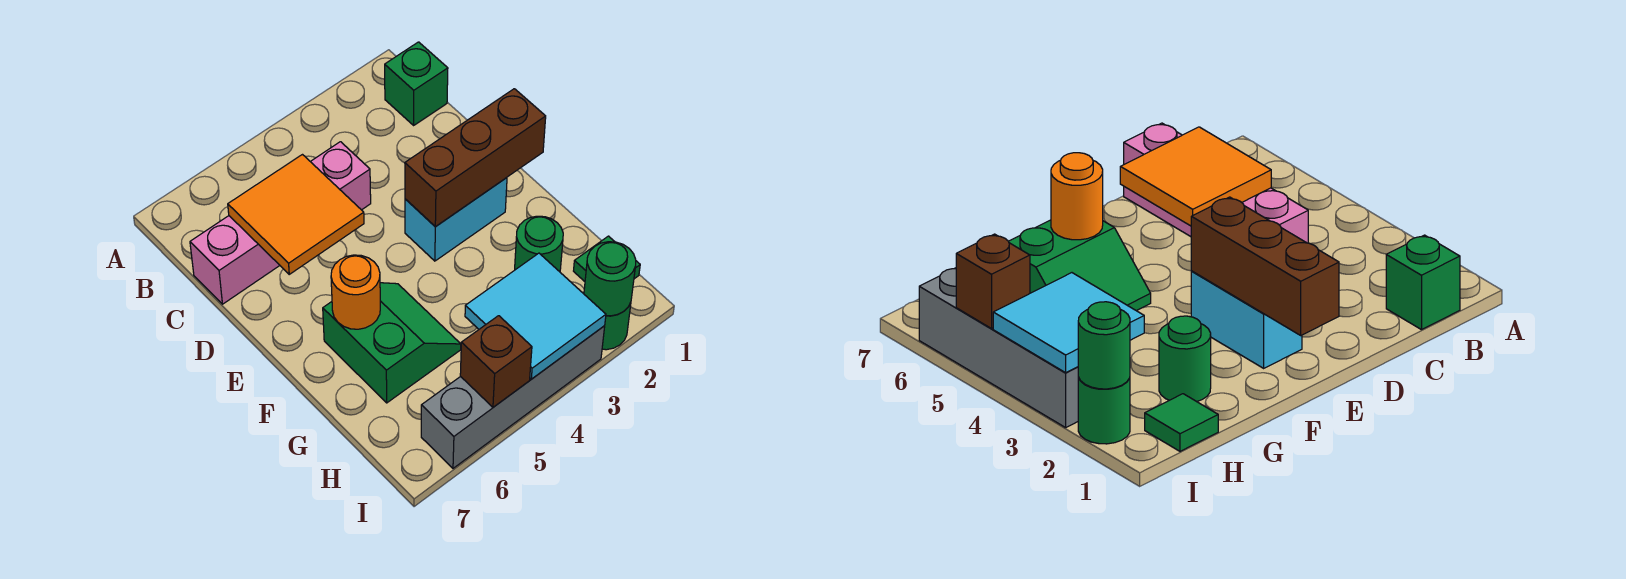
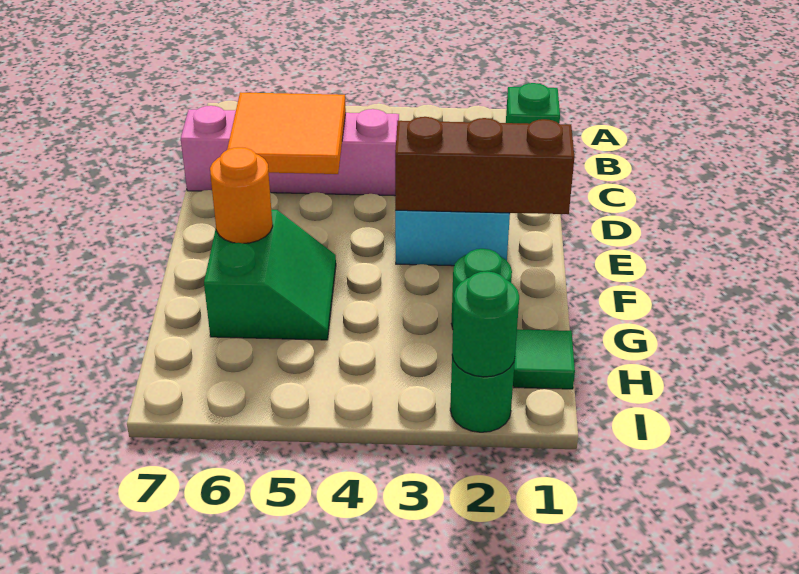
cyan 2x2 tile [465,253,606,379] -> none
grey 1x4 brick [421,326,605,468] -> none
brown 1x1 brick [460,316,532,407] -> none

